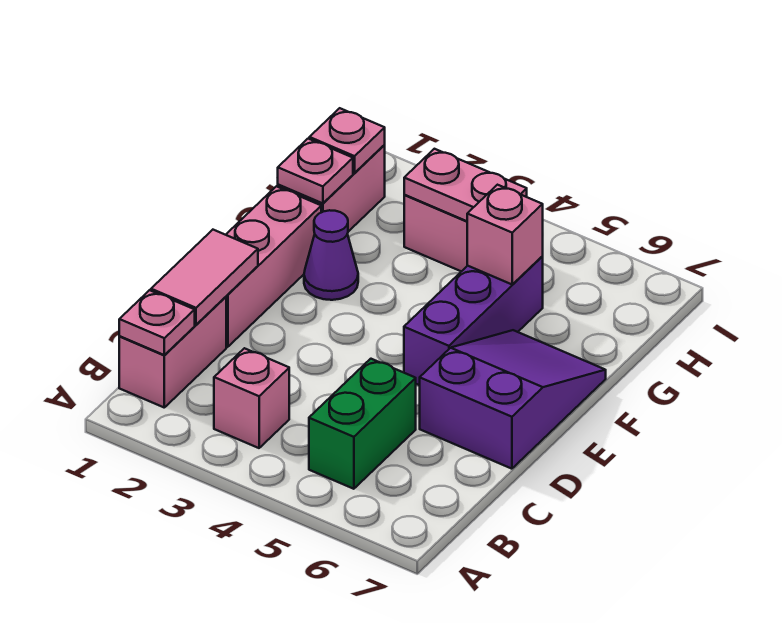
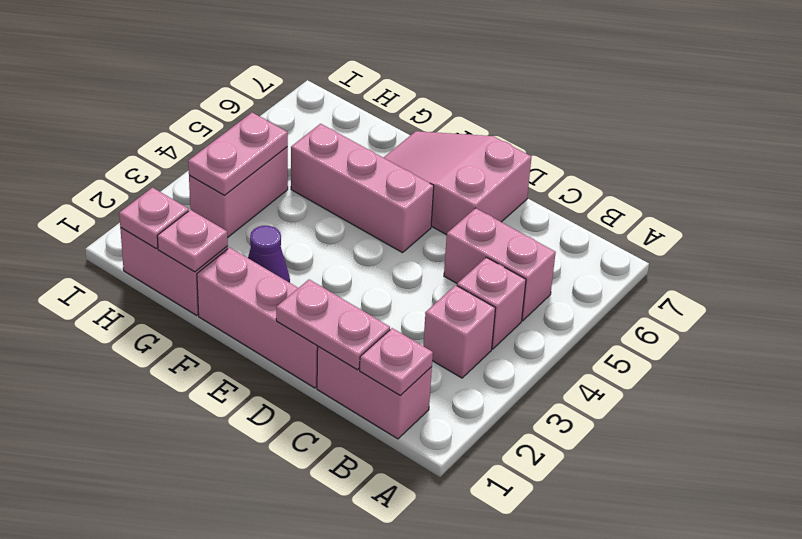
green 1x2 brick [309,359,416,489] -> pink 1x2 brick [444,208,556,321]
pink 1x2 tile [151,230,258,325] -> pink 1x2 plate [276,280,390,370]
purple 2x3 slope [420,330,606,469] -> pink 2x3 slope [384,131,532,235]
purple 1x3 brick [404,257,543,385] -> pink 1x3 brick [291,124,434,253]
pink 1x1 brick [467,185,543,285] -> pink 1x1 brick moved to [457,257,526,349]

